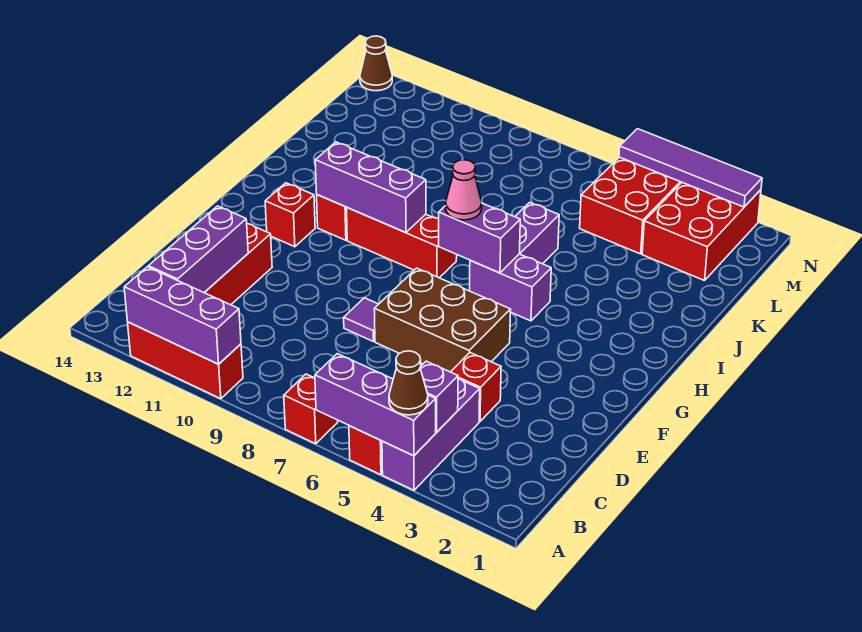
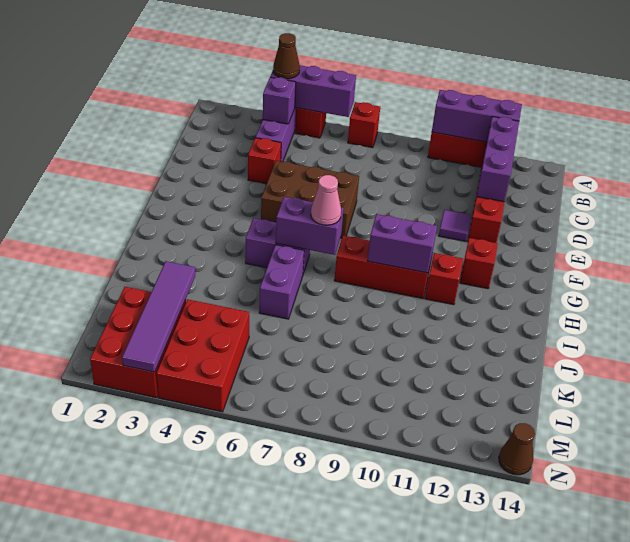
purple 1x1 tile [344,298,378,342] -> purple 1x1 tile moved to [439,210,471,241]
purple 1x3 brick [315,142,426,233] -> purple 1x2 brick [367,214,437,273]
purple 1x4 tile [619,129,762,207] -> purple 1x4 tile turned to [122,261,195,372]

